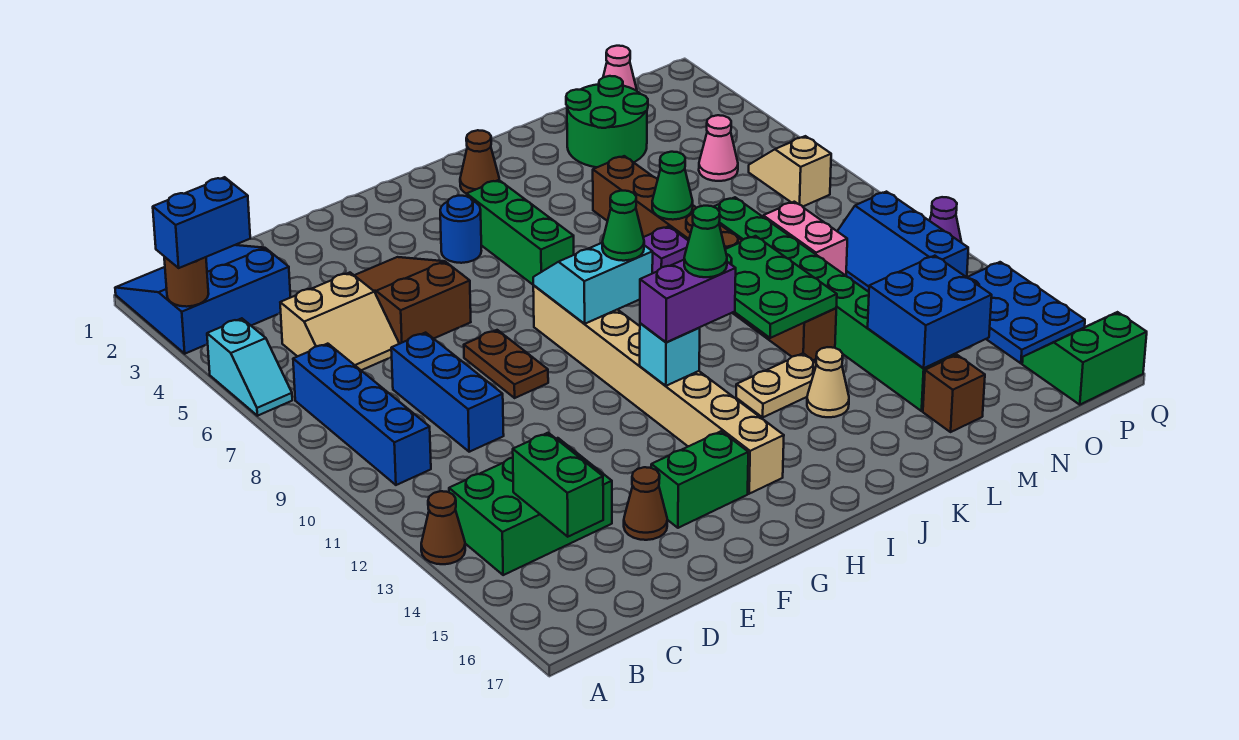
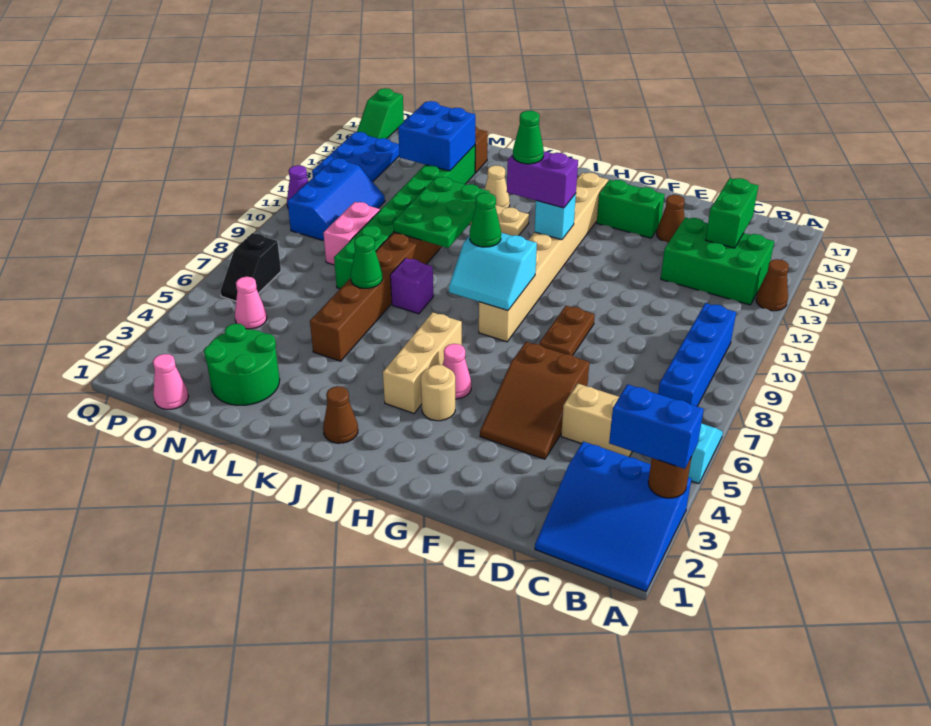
blue 1x3 brick [391,333,504,452] -> none
blue 1x1 round brick [440,196,481,263] -> tan 1x1 round brick [421,365,455,421]
none -> pink 1x1 cone [443,344,471,399]
green 1x3 brick [467,180,574,284] -> tan 1x3 brick [383,312,462,413]
tan 1x2 slope [749,136,831,206] -> black 1x2 slope [220,233,281,301]
green 2x2 slope [1022,312,1147,405] -> green 1x2 slope [357,88,404,139]

